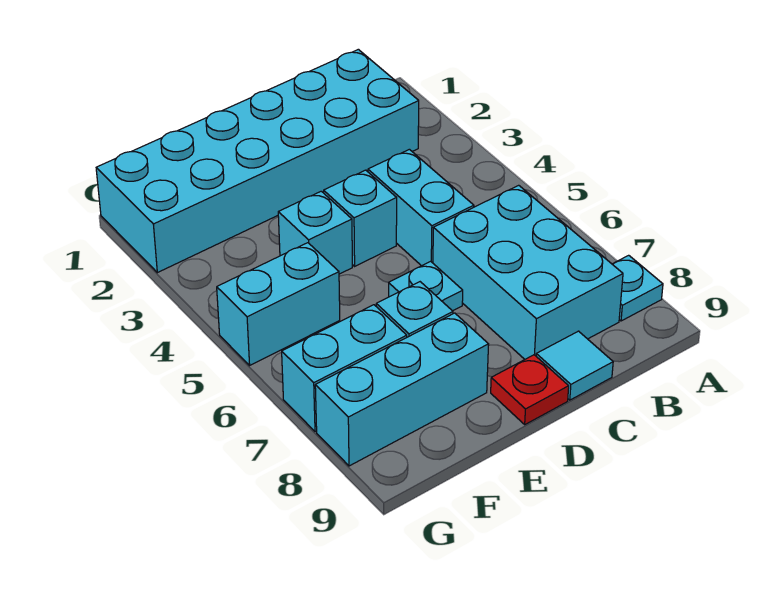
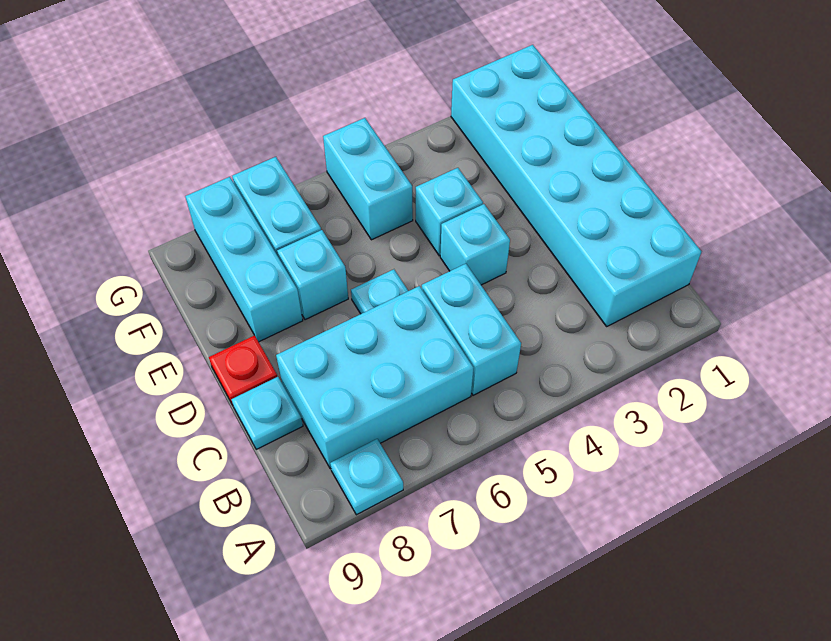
cyan 1x2 brick [368,149,474,266] -> cyan 1x2 brick turned to [422,264,521,395]
cyan 1x1 tile [536,331,613,400] -> cyan 1x1 plate [231,377,303,449]

